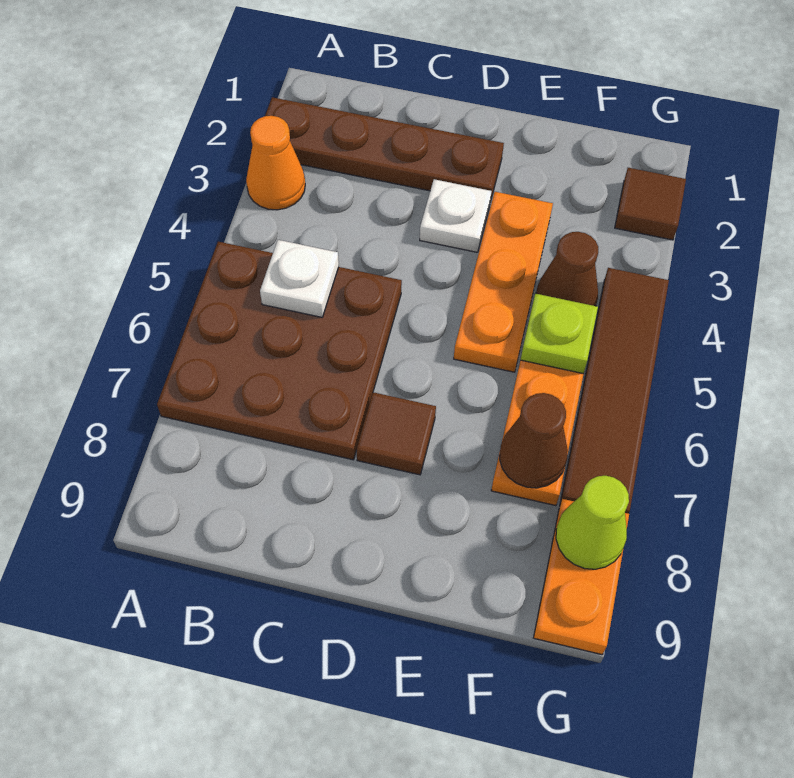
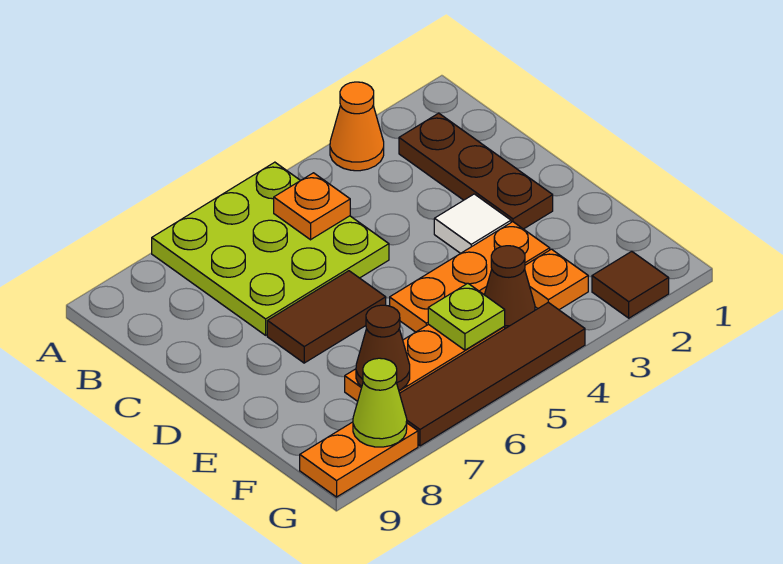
brown 1x4 plate [265,97,504,202] -> brown 1x3 plate [399,113,553,229]
brown 3x3 plate [157,242,402,460] -> lime 3x3 plate [152,162,389,335]
white 1x1 plate [260,240,339,317] -> orange 1x1 plate [274,173,350,240]
white 1x1 plate [420,179,492,252] -> white 1x1 tile [434,194,511,253]
brown 1x1 tile [357,392,436,475] -> brown 1x2 tile [267,271,386,363]
none -> orange 1x1 plate [525,249,588,310]

